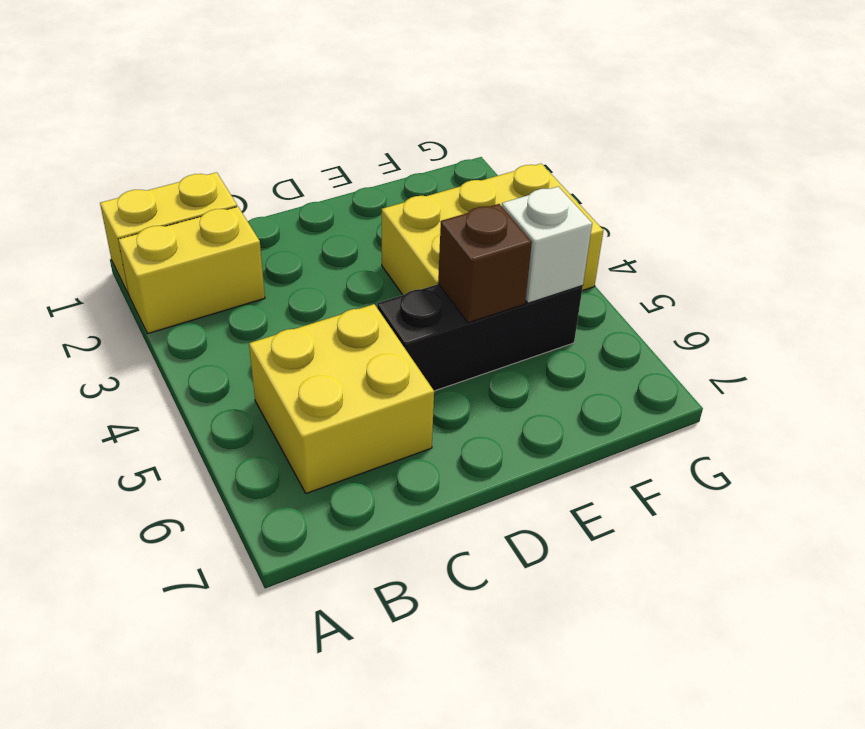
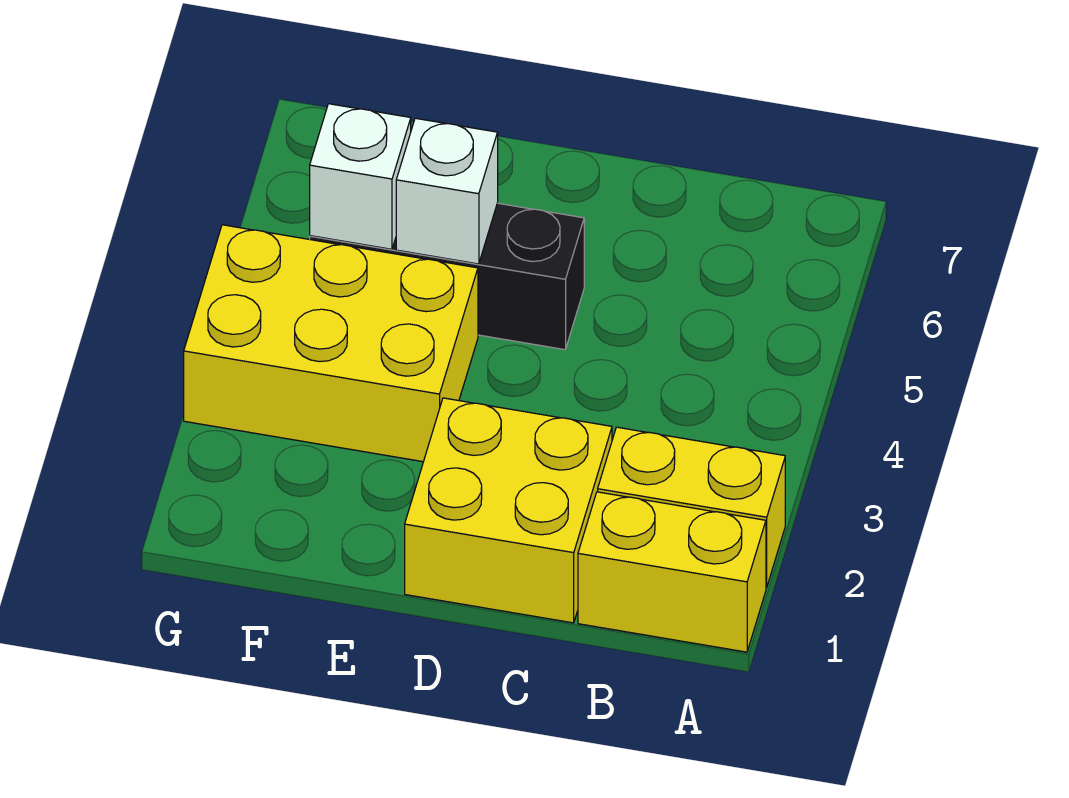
yellow 2x2 brick [249,304,434,493] -> yellow 2x2 brick moved to [405,398,612,623]
brown 1x1 brick [438,204,532,323] -> white 1x1 brick [396,118,498,264]

